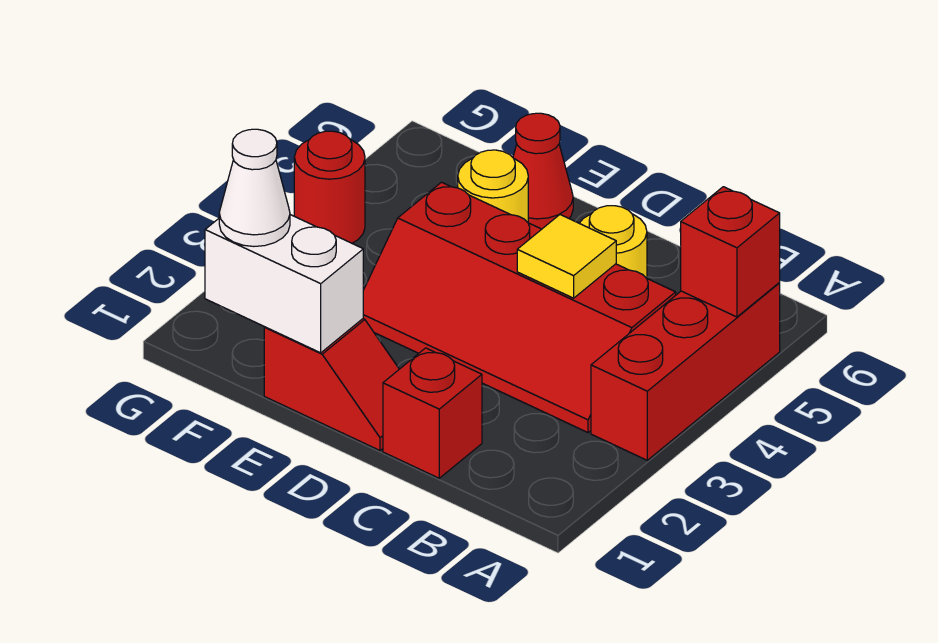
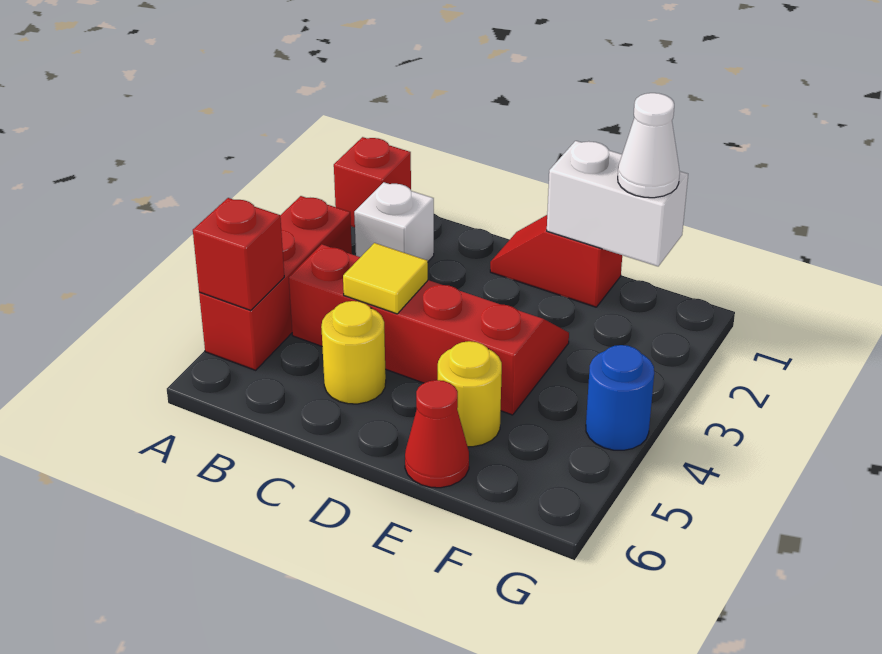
none -> white 1x1 brick [354,182,434,262]
red 1x1 brick [383,348,482,478] -> red 1x1 brick moved to [334,137,411,227]
red 1x1 round brick [294,131,365,243] -> blue 1x1 round brick [586,345,654,450]

